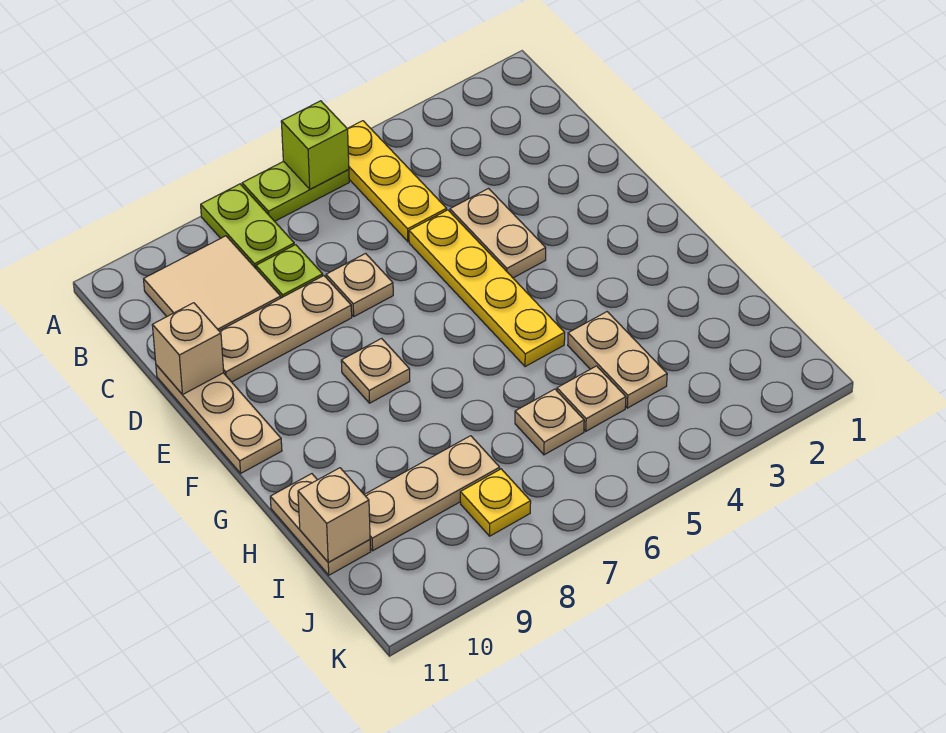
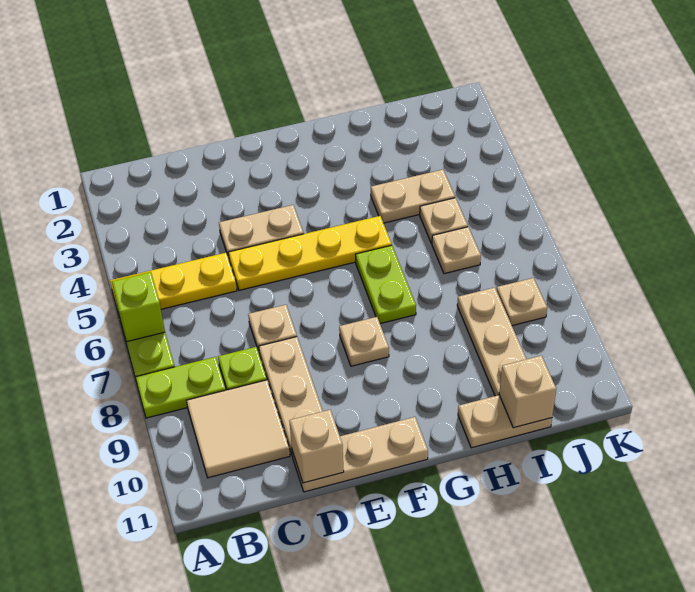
none -> lime 1x2 plate [356,245,416,324]
yellow 1x1 plate [460,469,531,536] -> tan 1x1 plate [497,278,547,326]

